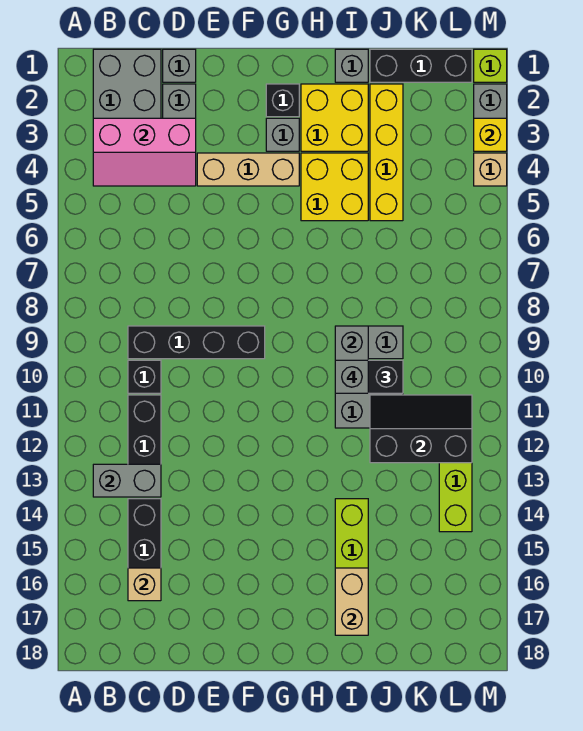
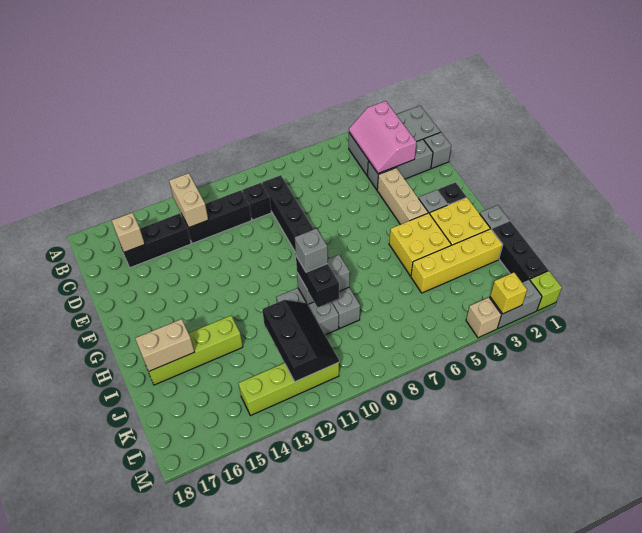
grey 1x2 brick [93,464,161,497] -> tan 1x2 brick [169,173,208,228]

